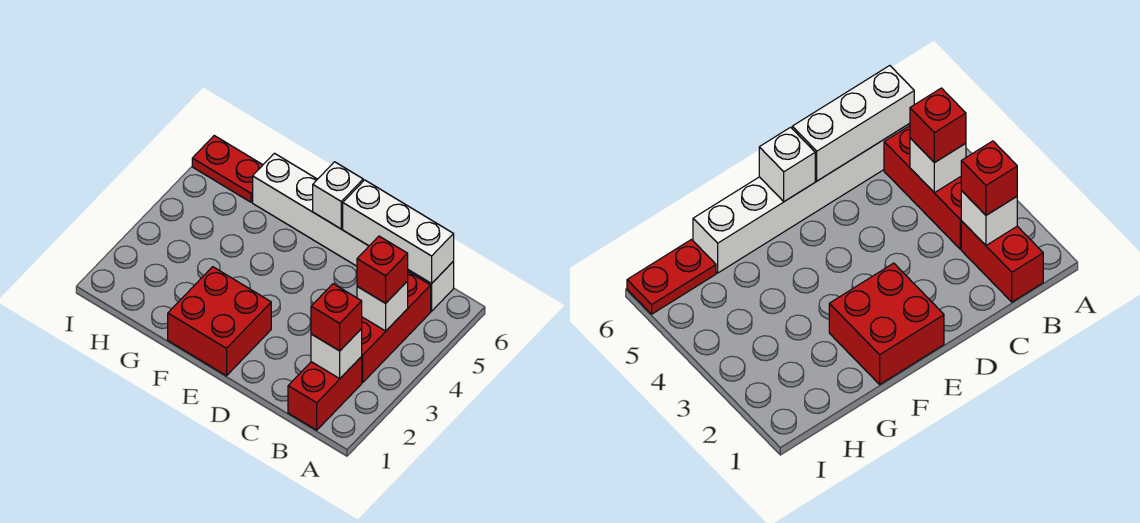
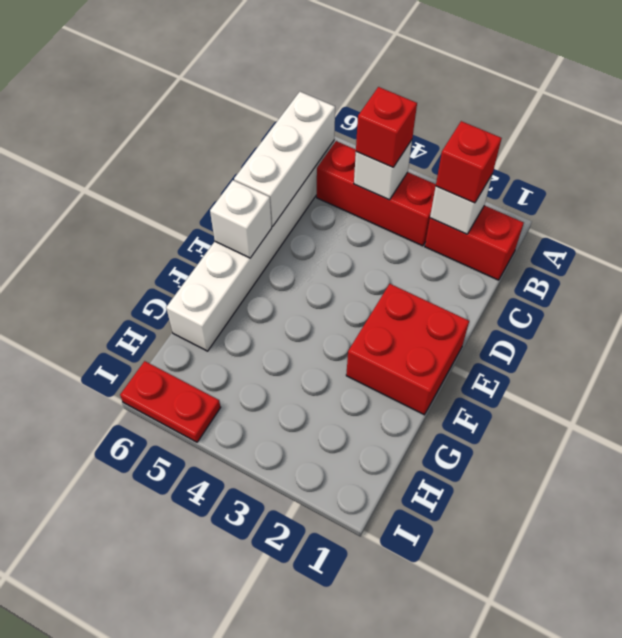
red 1x2 plate [192,136,263,202] -> red 1x2 plate turned to [120,361,221,442]

